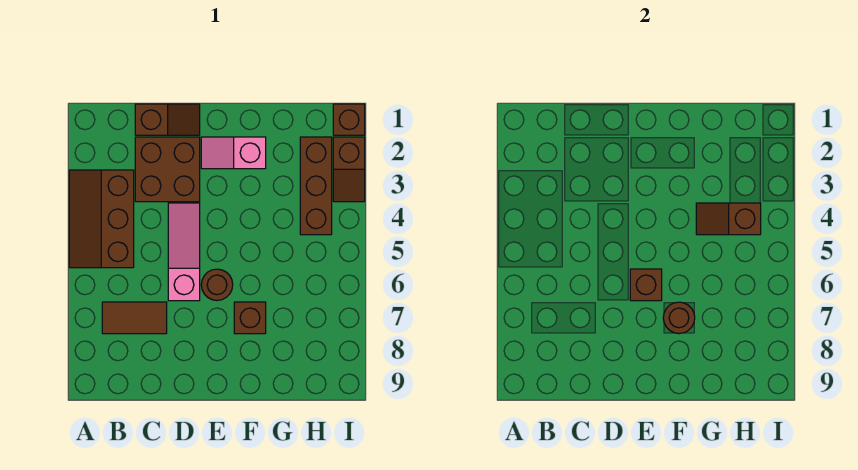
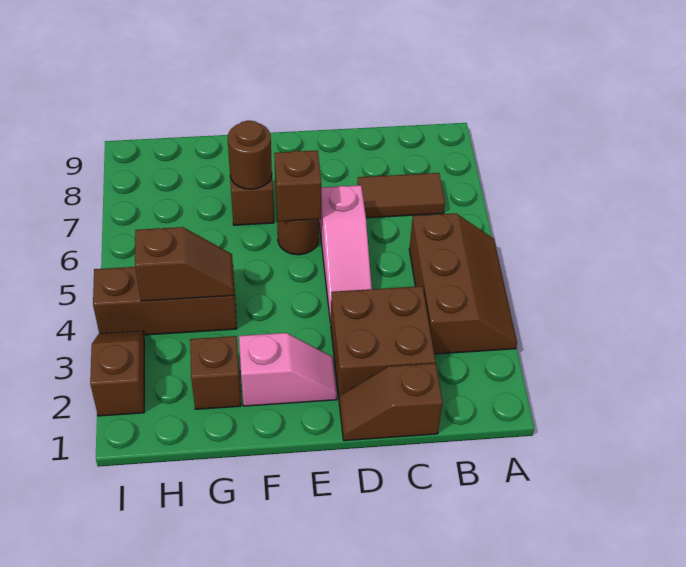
brown 1x3 brick [300,137,332,235] -> brown 1x3 brick turned to [93,267,237,335]
brown 1x1 brick [333,104,365,135] -> brown 1x1 brick moved to [190,336,241,409]

